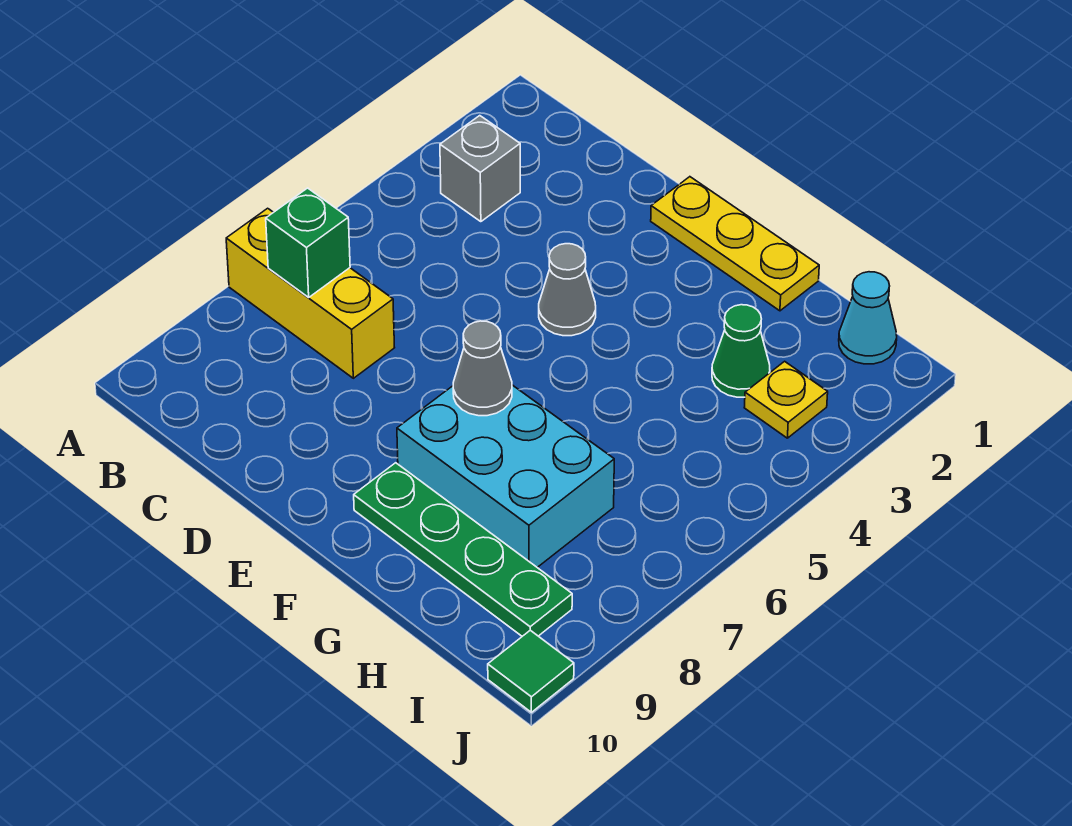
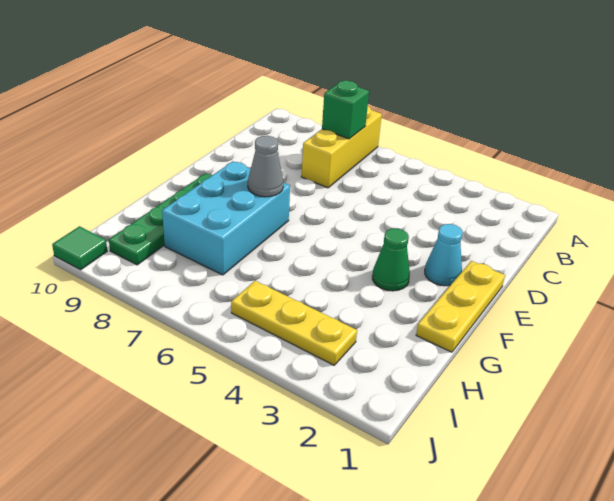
grey 1x1 brick [440,116,520,222] -> none
grey 1x1 cone [539,244,596,336] -> none
green 1x1 cone [712,305,770,397] -> green 1x1 cone moved to [372,228,410,291]
cyan 1x1 cone [839,272,897,364] -> cyan 1x1 cone moved to [425,224,463,286]
yellow 1x1 plate [744,361,828,438] -> yellow 1x3 plate [231,281,357,365]

